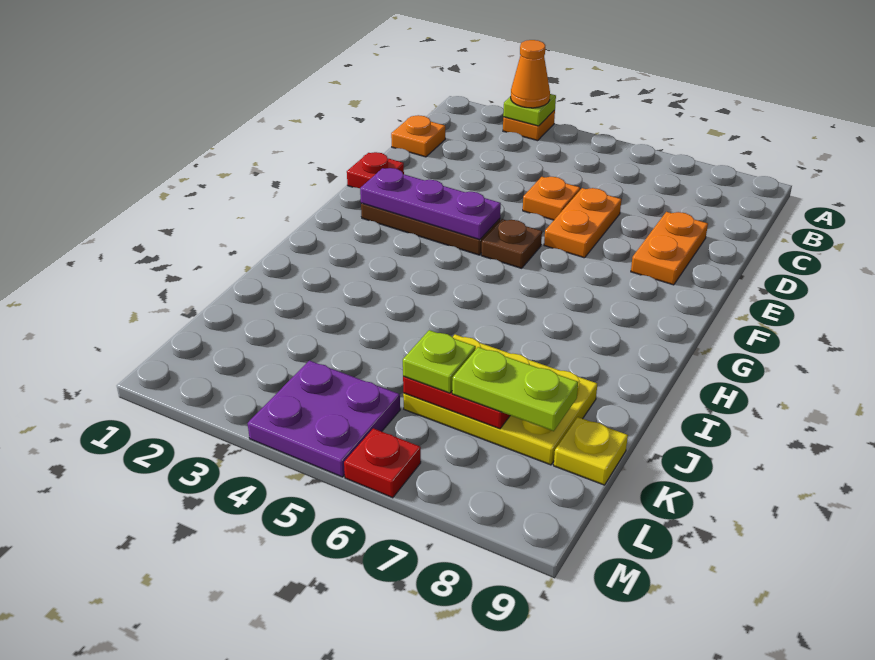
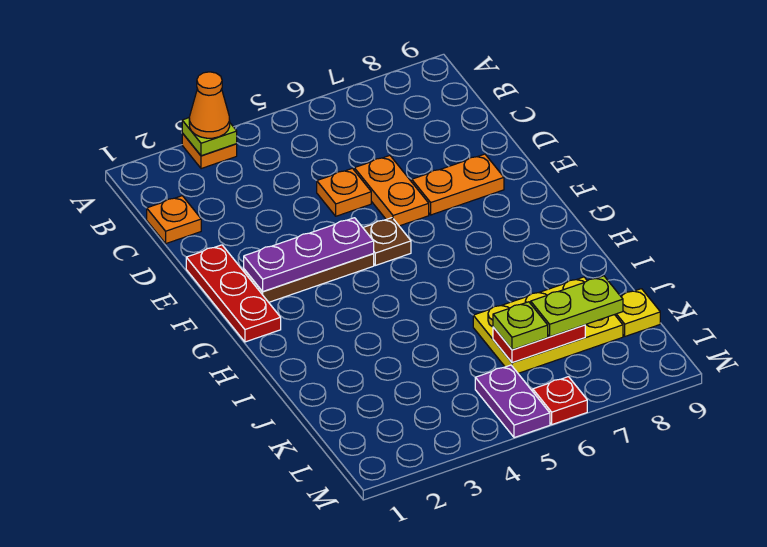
orange 1x2 plate [631,212,708,285] -> orange 1x2 plate turned to [412,154,504,215]
red 1x1 plate [347,152,404,188] -> red 1x3 plate [186,245,281,342]
purple 2x2 plate [248,361,400,477] -> purple 1x2 plate [475,365,550,438]

